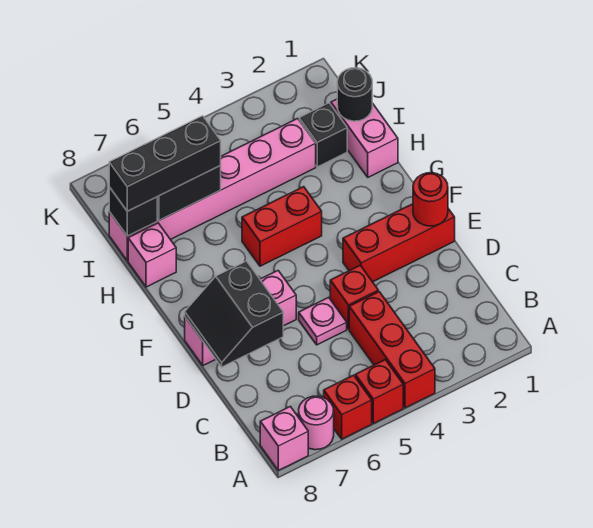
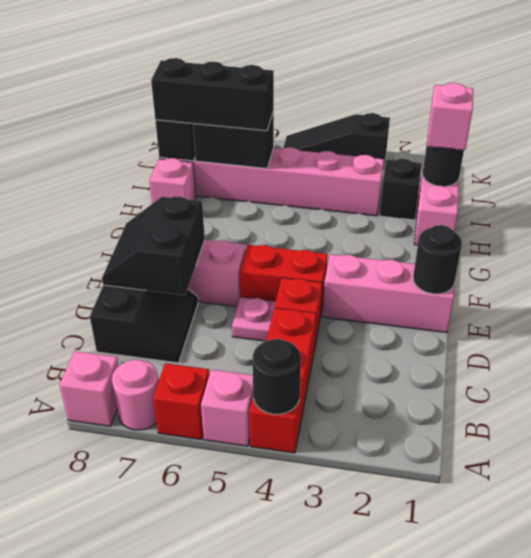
none -> black 1x1 round brick [253,339,301,414]
red 1x1 brick [355,360,403,424] -> pink 1x1 brick [201,369,253,446]
none -> black 2x2 slope [90,285,198,363]
red 1x3 brick [343,204,455,282] -> pink 1x3 brick [323,254,455,333]
red 1x1 round brick [413,173,448,226] -> black 1x1 round brick [413,225,462,294]
red 1x2 brick [242,187,322,266] -> red 1x2 brick moved to [240,245,328,312]
none -> pink 1x1 brick [427,83,473,150]
none -> black 1x3 slope [283,113,390,171]

